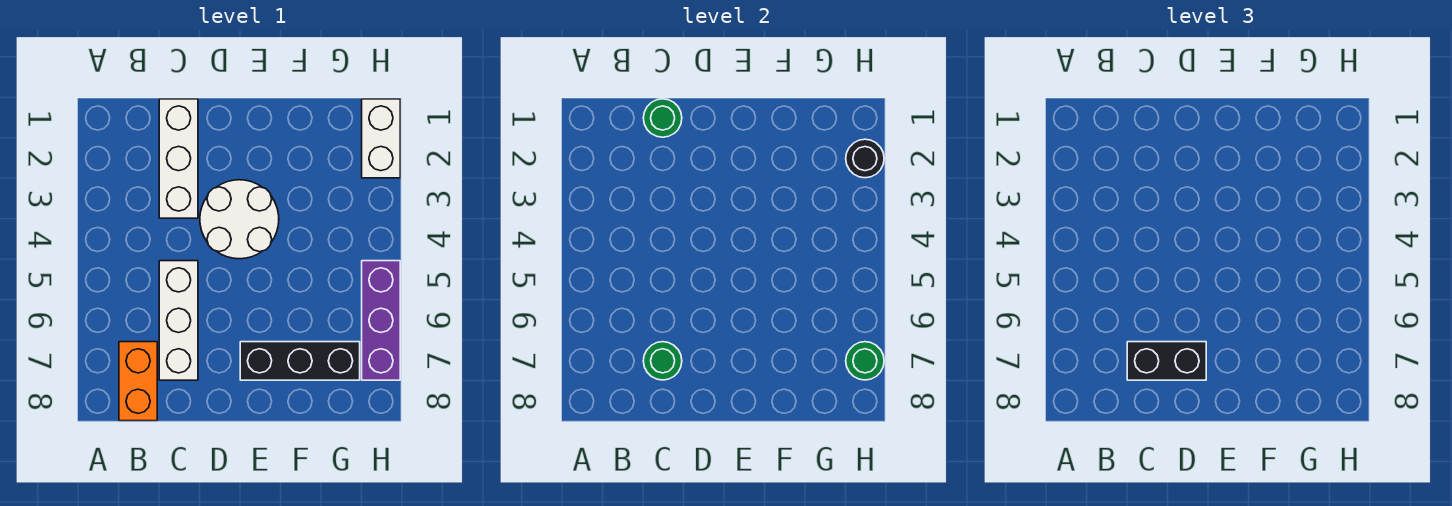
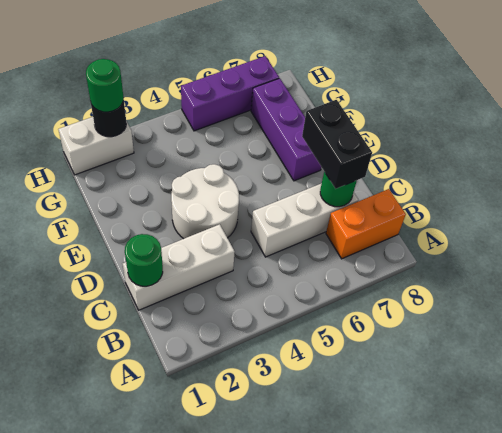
black 1x3 brick [240,342,360,380] -> purple 1x3 brick [251,78,321,181]
green 1x1 round brick [846,342,884,380] -> green 1x1 round brick moved to [86,59,124,112]

